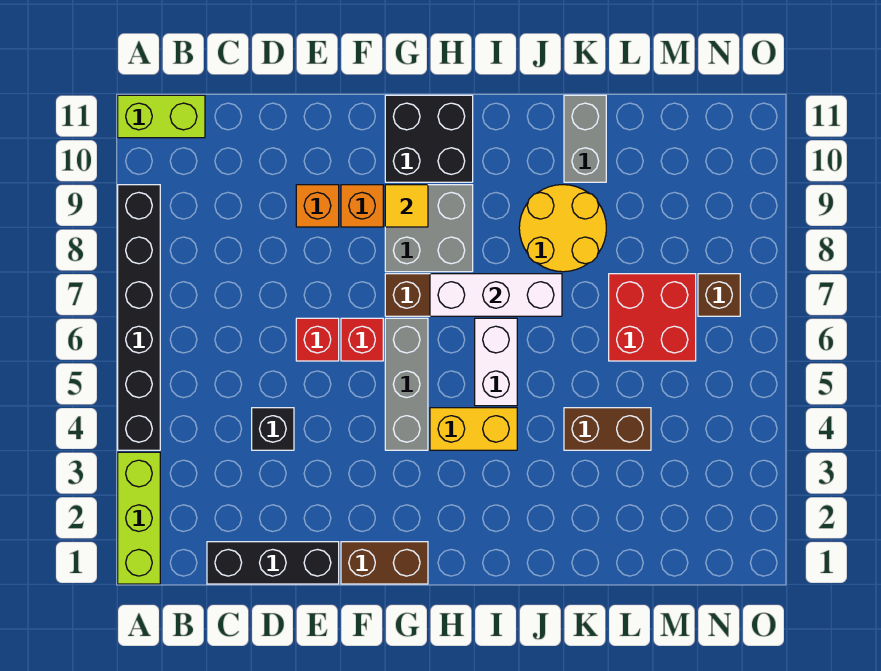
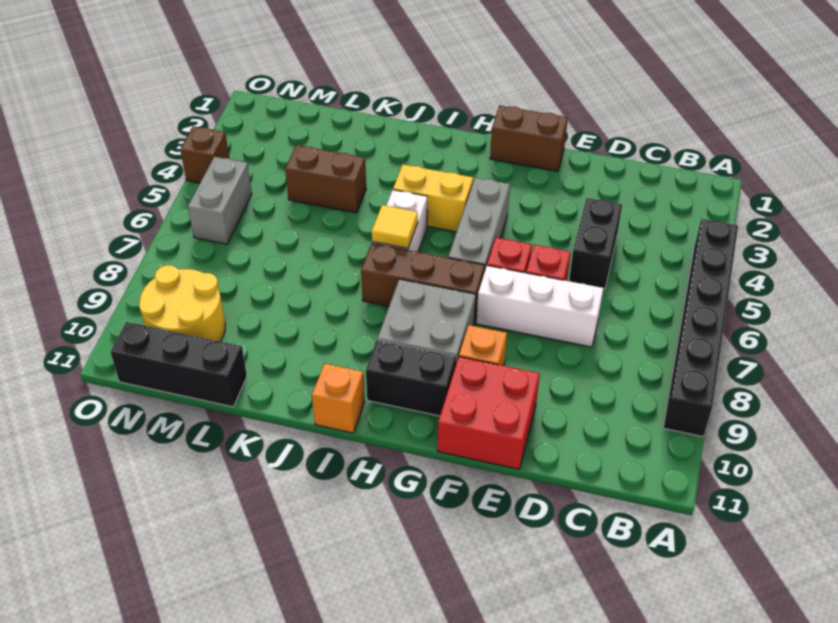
lime 1x3 brick [118,452,160,584] -> none
lime 1x2 brick [118,95,205,138] -> none
black 1x3 brick [207,542,339,584] -> black 1x3 brick moved to [111,322,247,407]
black 1x1 brick [252,408,294,450] -> black 1x2 brick [569,198,622,289]
orange 1x1 brick [296,185,339,227] -> orange 1x1 brick moved to [312,363,365,433]
yellow 1x1 tile [385,185,428,227] -> yellow 1x1 tile moved to [372,205,418,248]
black 2x2 brick [385,95,473,182] -> black 1x2 brick [366,340,457,416]
white 1x3 brick [430,274,562,316] -> white 1x3 brick moved to [476,266,603,347]
yellow 2x2 round brick [519,185,606,272] -> yellow 2x2 round brick moved to [139,265,225,341]
grey 1x2 brick [564,95,606,182] -> grey 1x2 brick moved to [188,157,252,244]
red 2x2 brick [609,274,696,361] -> red 2x2 brick moved to [438,357,540,469]
brown 1x1 brick [698,274,740,316] -> brown 1x1 brick moved to [180,126,229,183]

